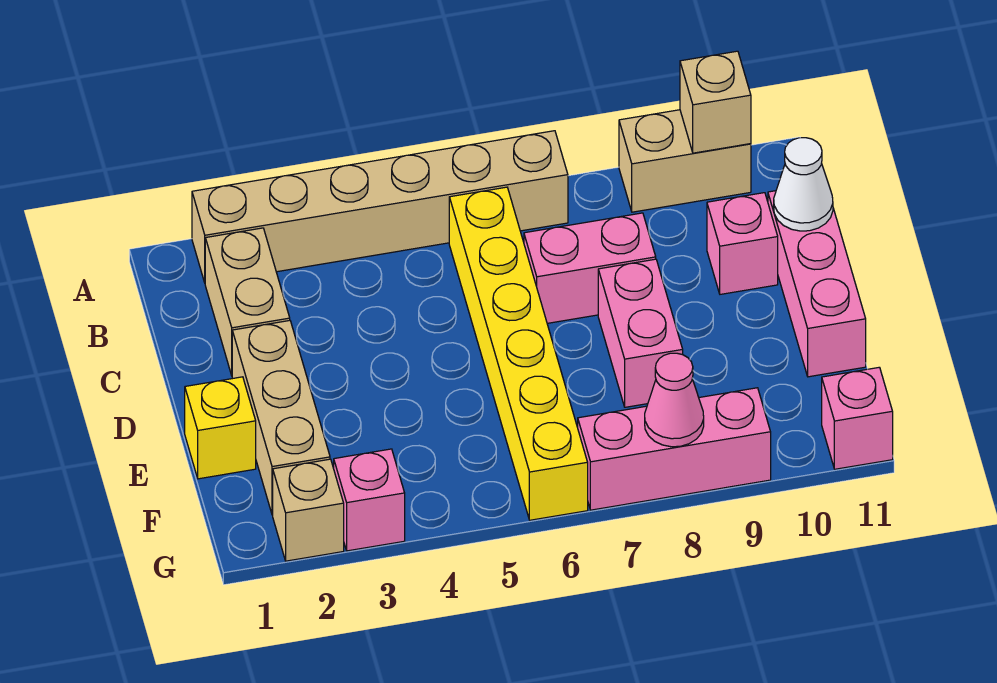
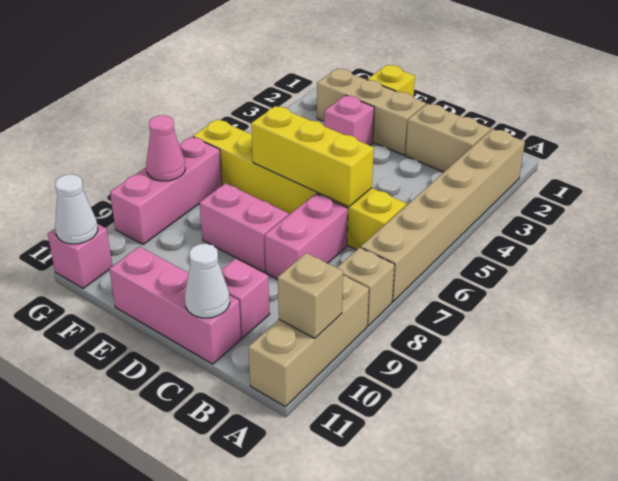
tan 1x2 brick [619,110,751,212] -> tan 1x3 brick [248,275,369,407]
none -> yellow 1x3 brick [251,106,374,207]
tan 1x1 brick [273,459,344,561] -> tan 1x1 brick moved to [337,247,395,326]
pink 1x1 brick [334,449,405,551] -> pink 1x1 brick moved to [324,95,374,145]
none -> white 1x1 cone [55,174,98,244]

